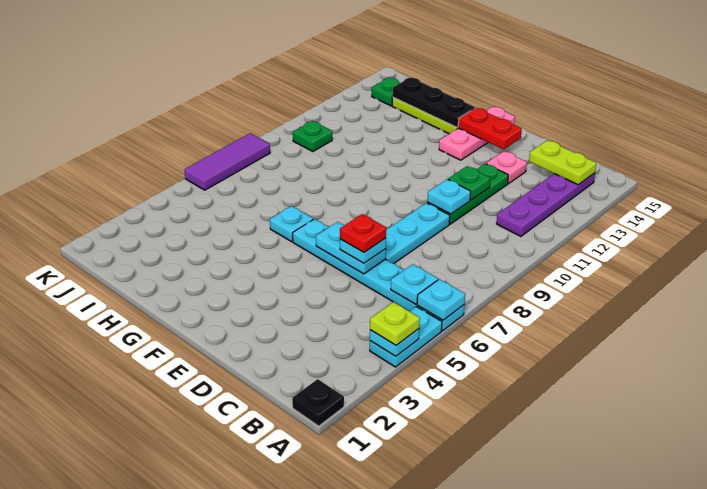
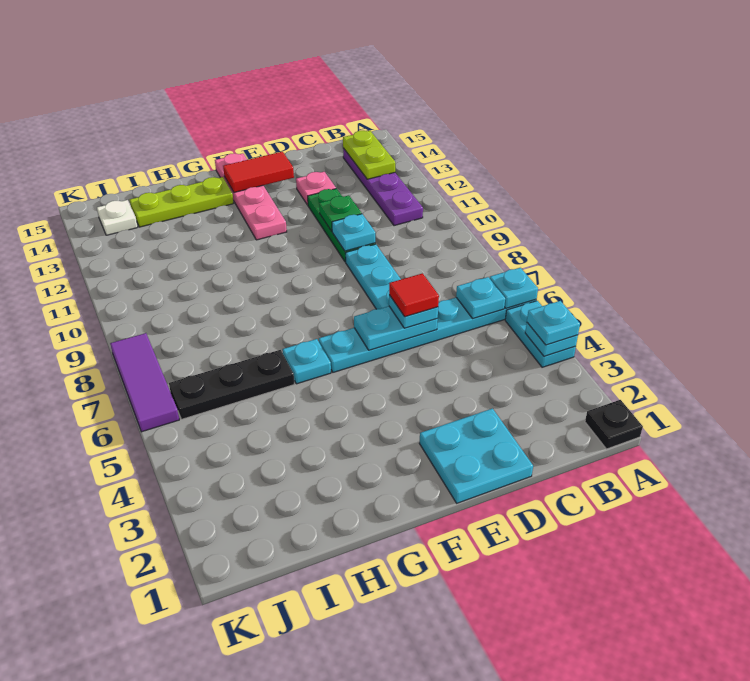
lime 1x1 plate [370,302,420,345] -> cyan 1x1 plate [527,301,580,345]
lime 1x2 plate [529,140,596,185] -> lime 1x2 plate turned to [343,131,395,179]
none -> cyan 2x2 plate [419,409,533,503]
red 1x1 plate [340,214,386,252] -> red 1x1 tile [389,273,439,317]
red 1x2 plate [458,108,522,149] -> red 1x2 tile [223,152,294,192]
pink 1x3 plate [439,106,515,160] -> pink 1x4 plate [215,153,287,240]
black 1x3 plate [392,78,475,127] -> black 1x3 plate moved to [169,350,294,419]
green 1x1 plate [293,121,332,152] -> none
green 1x1 plate [372,78,400,106] -> white 1x1 plate [97,200,138,235]

